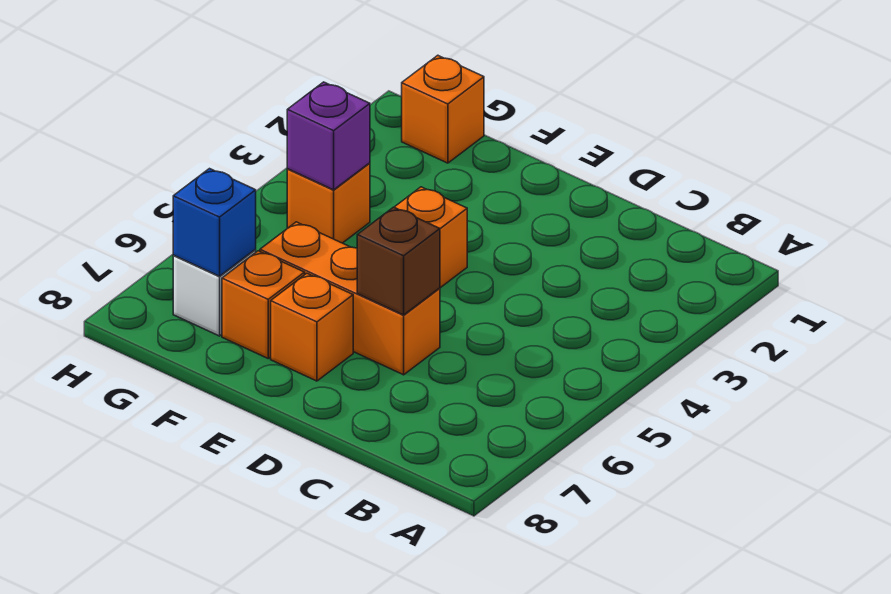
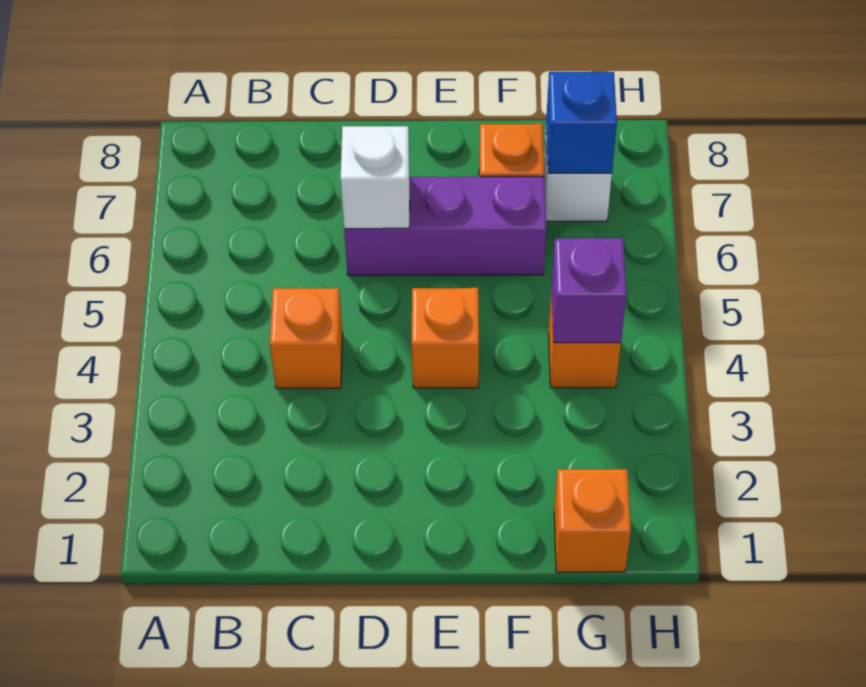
orange 1x3 brick [260,222,440,375] -> purple 1x3 brick [344,177,546,276]
brown 1x1 brick [357,207,440,315] -> white 1x1 brick [341,126,410,229]
orange 1x1 brick [271,273,353,381] -> orange 1x1 brick moved to [270,288,343,388]

